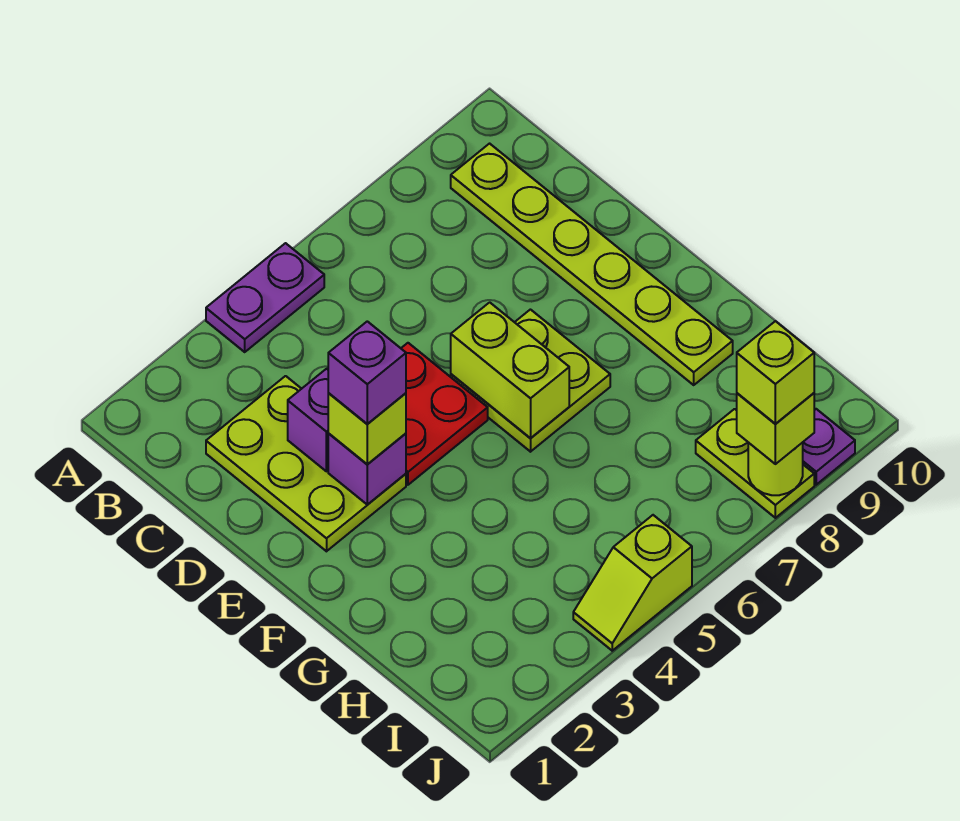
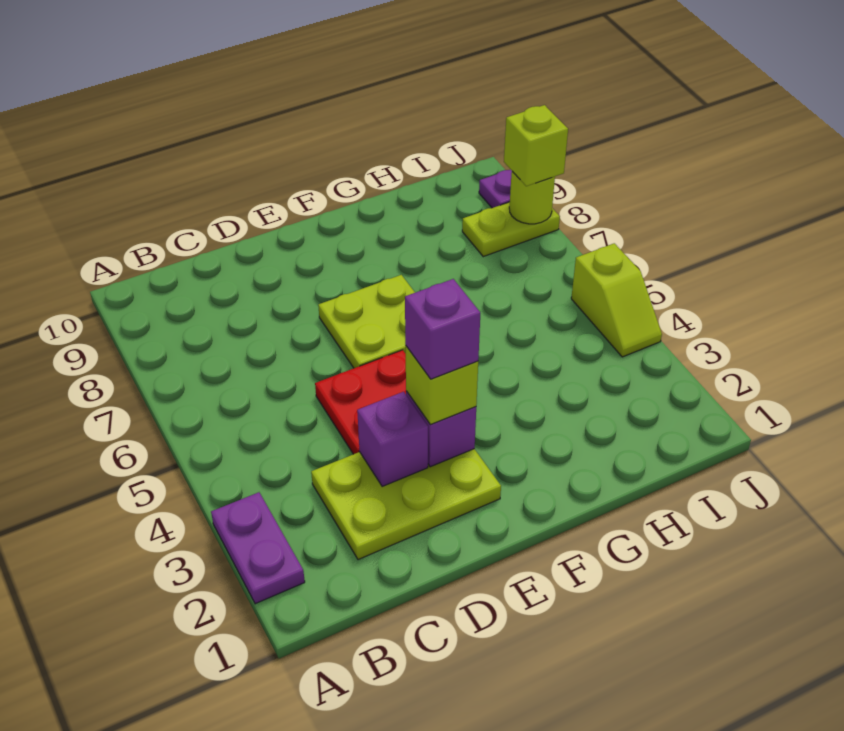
purple 1x2 plate [206,243,324,352] -> purple 1x2 plate moved to [211,492,305,604]
lime 1x6 plate [451,144,733,385] -> none
lime 1x2 brick [451,302,569,438] -> none
lime 1x1 brick [737,321,814,424] -> none

